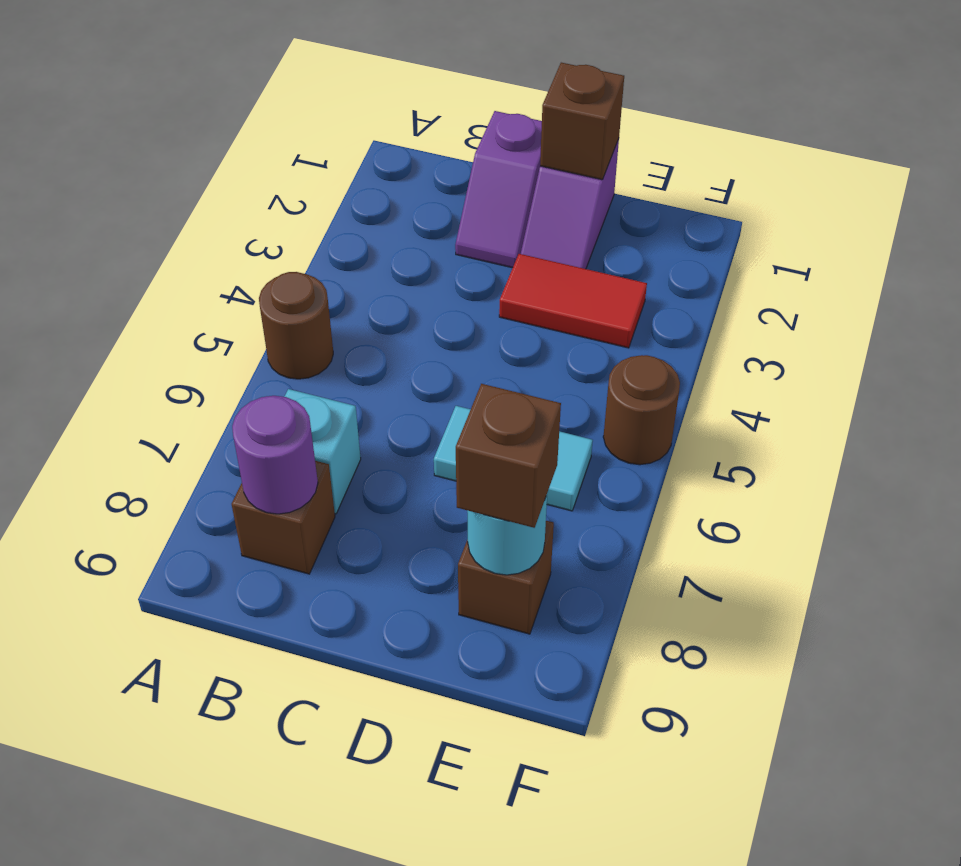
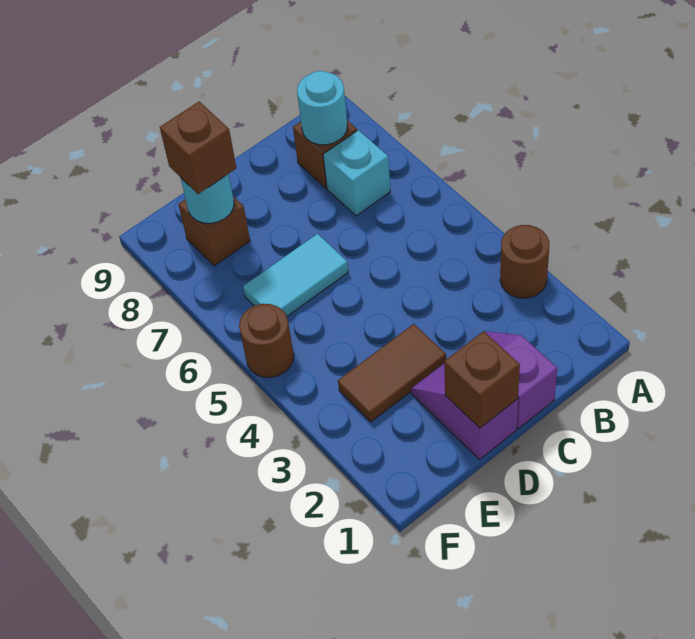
brown 1x1 round brick [259,272,333,379] -> brown 1x1 round brick moved to [500,225,549,298]
purple 1x1 round brick [232,396,318,514] -> cyan 1x1 round brick [297,71,347,145]
red 1x2 tile [499,254,647,348] -> brown 1x2 tile [338,324,446,422]

